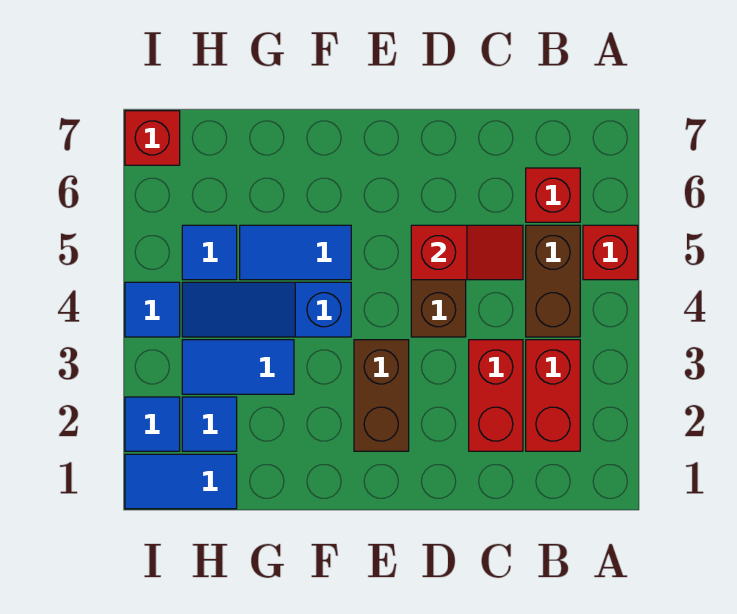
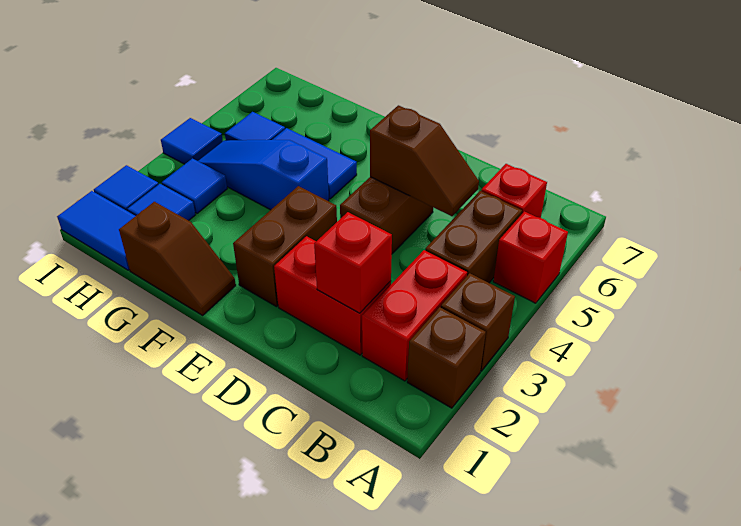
none -> brown 1x1 brick [407,307,486,408]
none -> brown 1x1 brick [441,273,515,371]
red 1x2 brick [469,340,523,451] -> red 1x2 brick turned to [274,236,391,355]
red 1x2 slope [411,225,523,280] -> brown 1x2 slope [370,105,479,216]
none -> brown 1x2 slope [119,202,236,315]
blue 1x2 tile [182,340,294,394] -> blue 1x1 tile [162,158,227,214]
red 1x1 brick [125,111,180,165] -> red 1x1 brick moved to [314,212,392,313]

